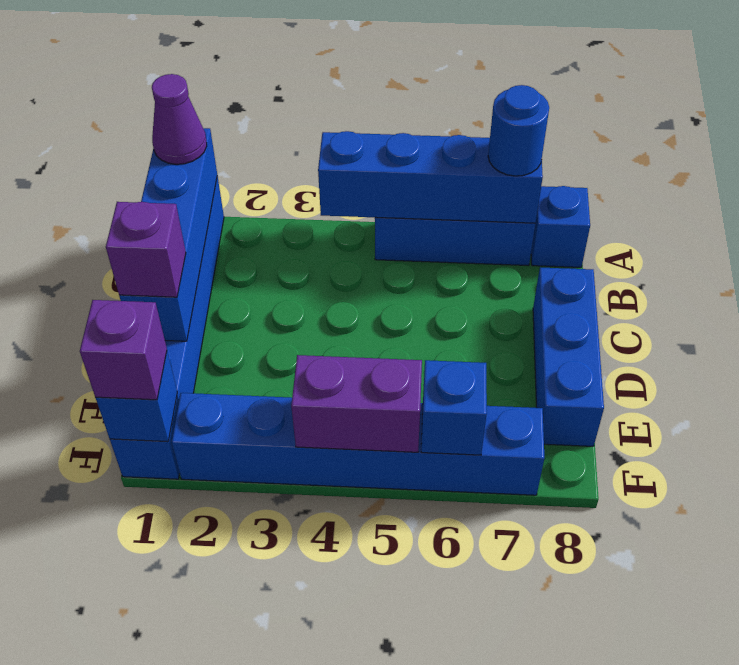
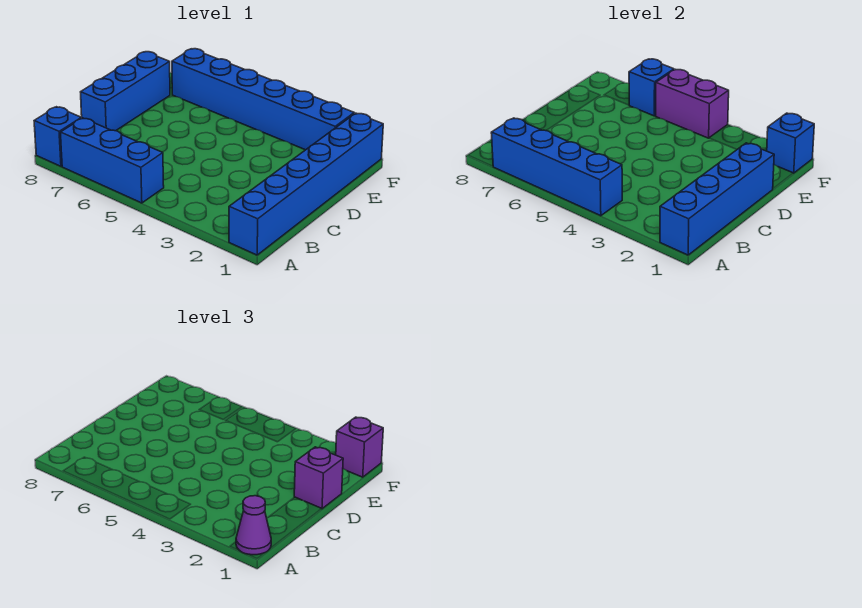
blue 1x1 round brick [488,85,549,176] -> none

